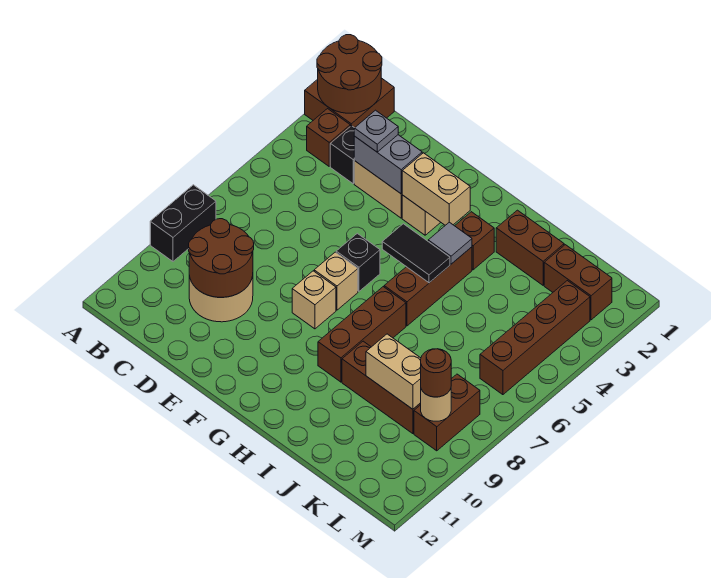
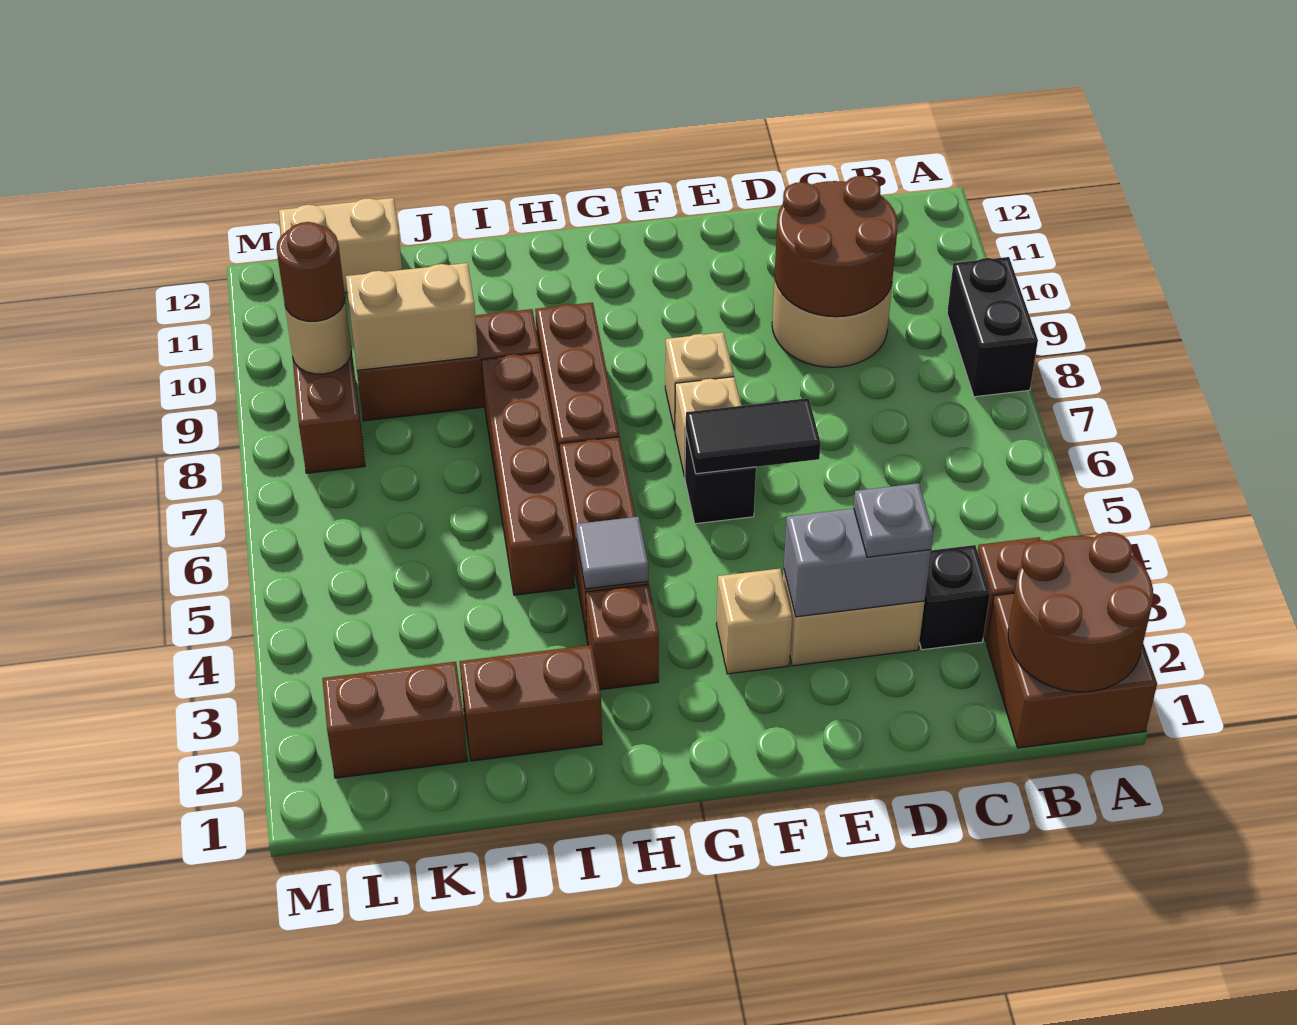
tan 1x2 brick [402,153,470,225] -> tan 1x2 brick moved to [279,198,402,293]
black 1x2 tile [382,224,450,283] -> black 1x2 tile moved to [686,398,821,474]
brown 1x4 brick [480,281,590,395] -> brown 1x4 brick moved to [482,353,575,595]

